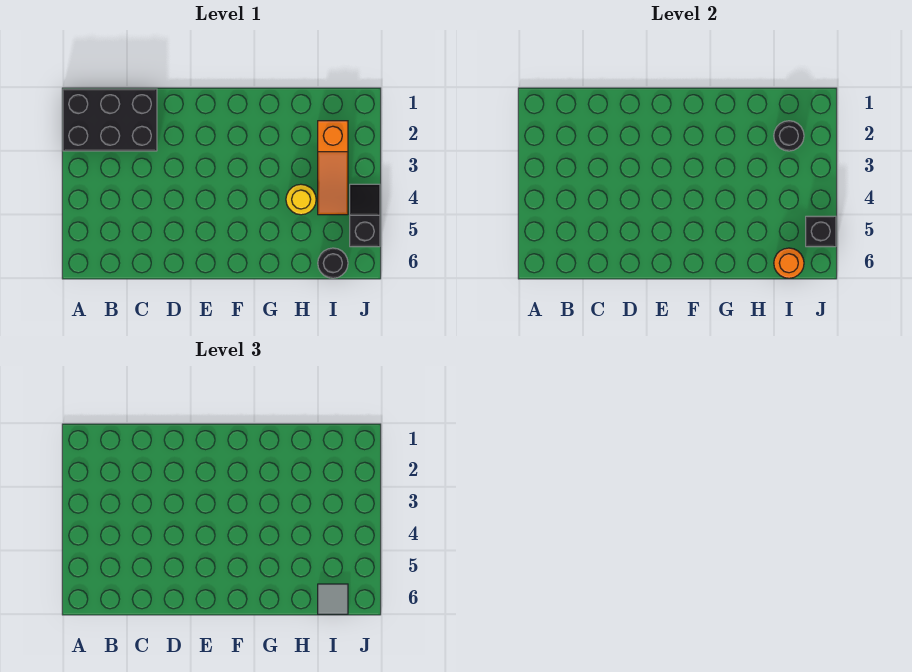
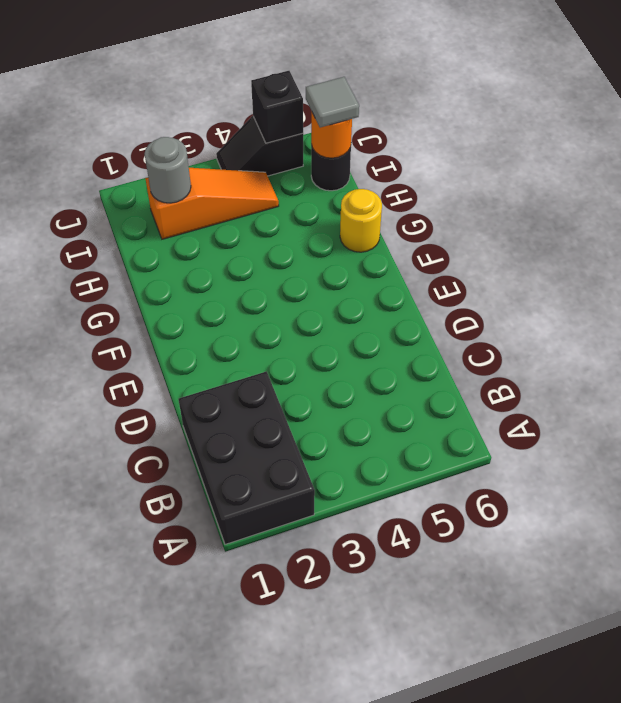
yellow 1x1 round brick [286,184,316,215] -> yellow 1x1 round brick moved to [340,189,382,252]
black 1x1 round brick [774,121,804,151] -> grey 1x1 round brick [145,137,191,203]

